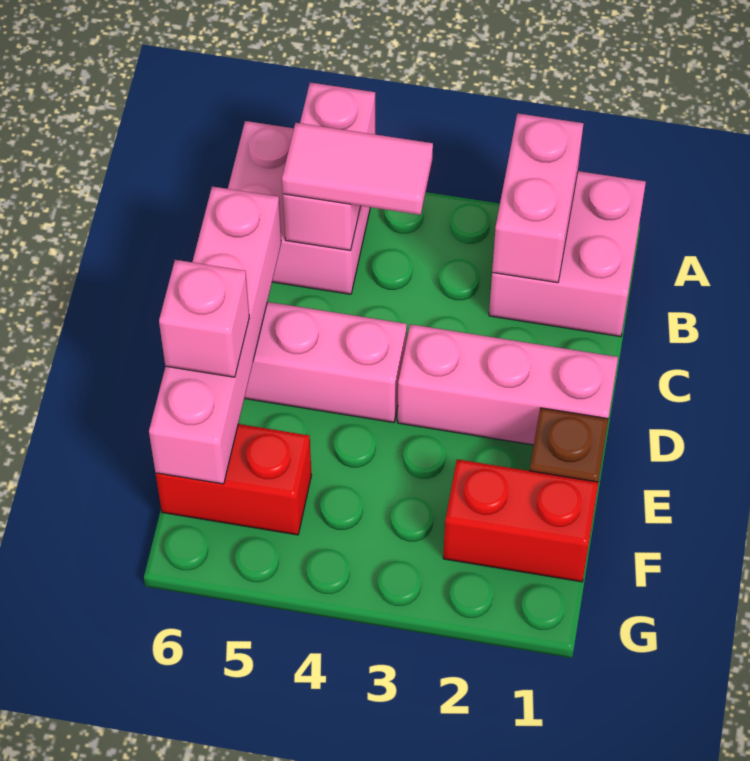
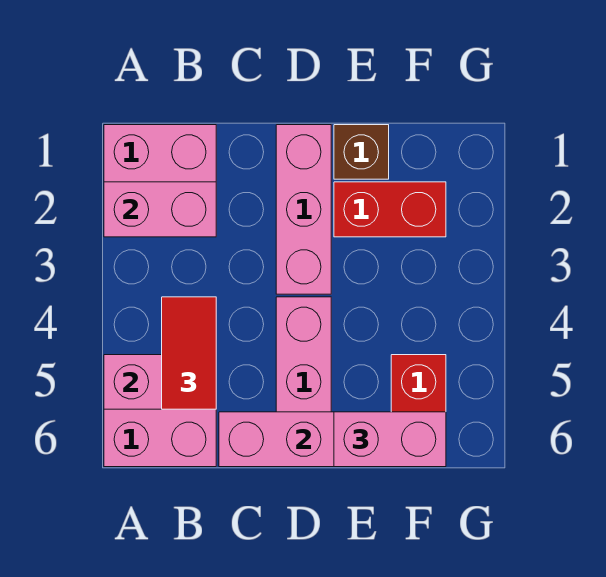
pink 1x2 tile [282,123,433,215] -> red 1x2 tile [162,297,216,409]
pink 1x1 brick [159,260,249,377] -> pink 1x2 brick [334,412,446,467]
red 1x2 brick [443,459,598,582] -> red 1x2 brick turned to [334,182,446,237]

